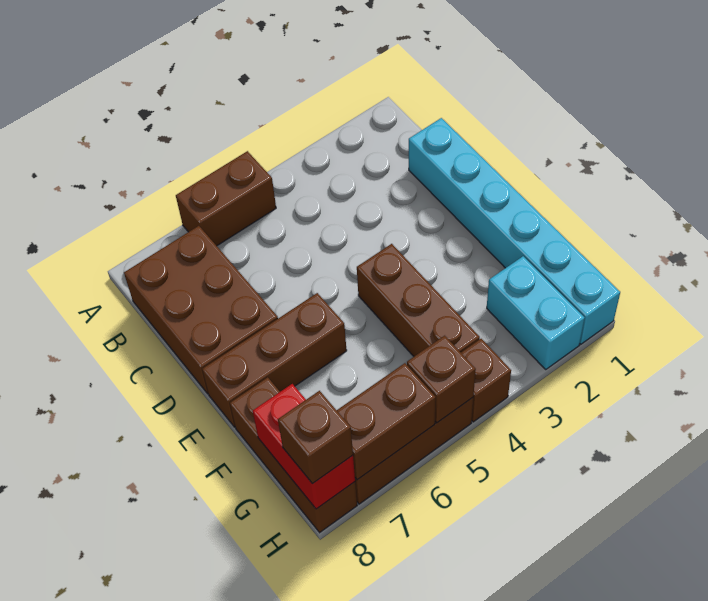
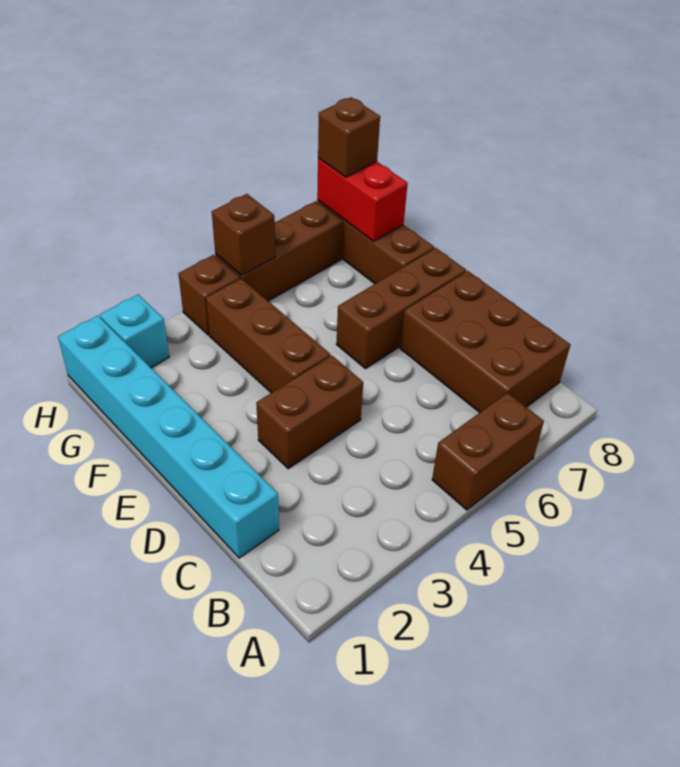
cyan 1x2 brick [487,256,585,369] -> cyan 1x1 brick [100,295,169,368]
brown 1x2 brick [337,363,436,480] -> brown 1x2 brick moved to [256,355,363,469]

